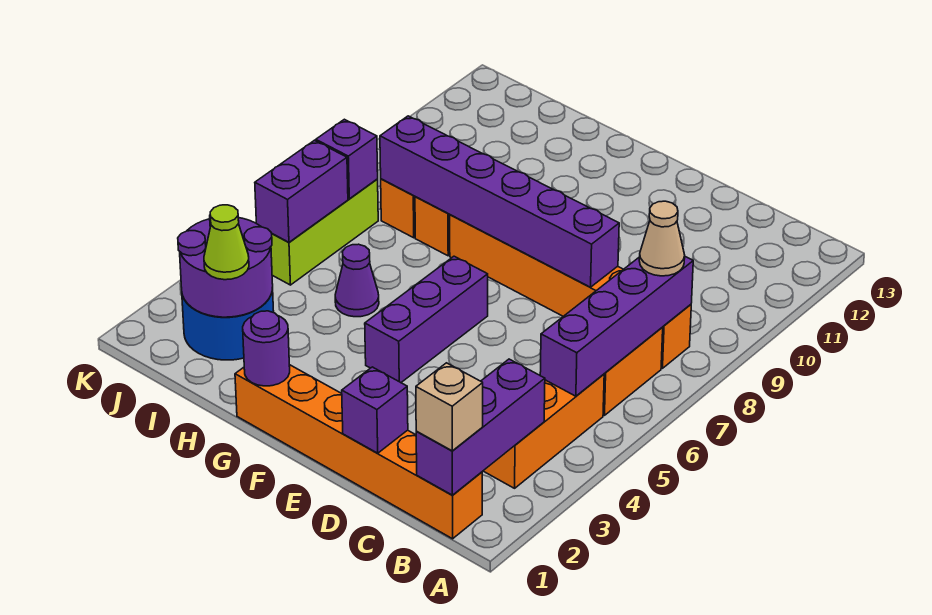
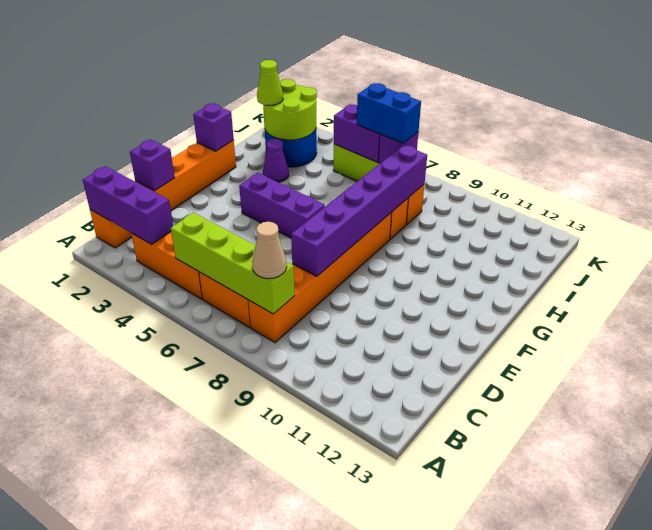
tan 1x1 brick [416,363,483,451] -> none
purple 1x4 brick [540,257,693,396] -> lime 1x4 brick [171,213,295,314]
purple 1x1 round brick [243,311,290,386] -> purple 1x1 brick [193,103,234,151]
purple 1x1 cone [335,244,379,317] -> purple 1x1 cone moved to [263,139,289,182]
purple 2x2 round brick [178,216,273,317] -> lime 2x2 round brick [263,79,317,140]
none -> blue 1x2 brick [357,83,421,143]

